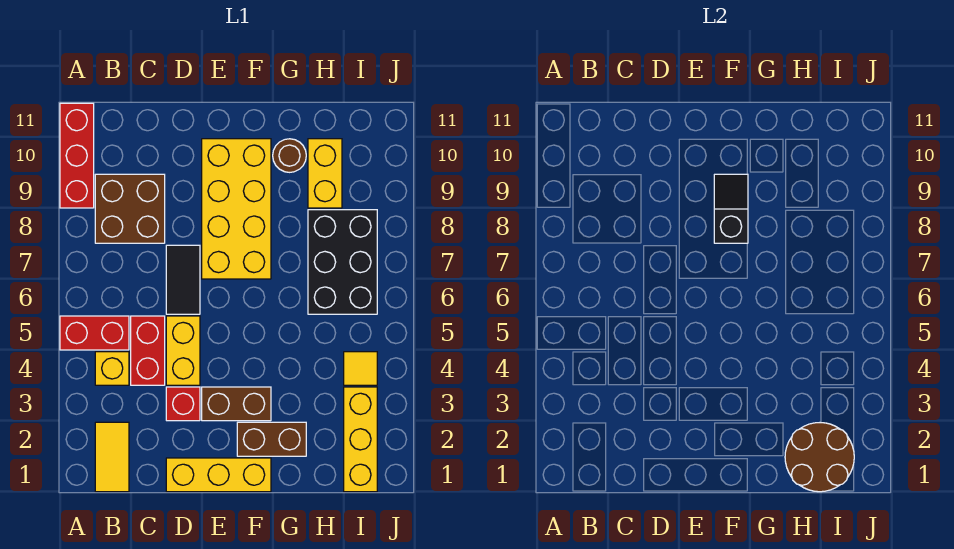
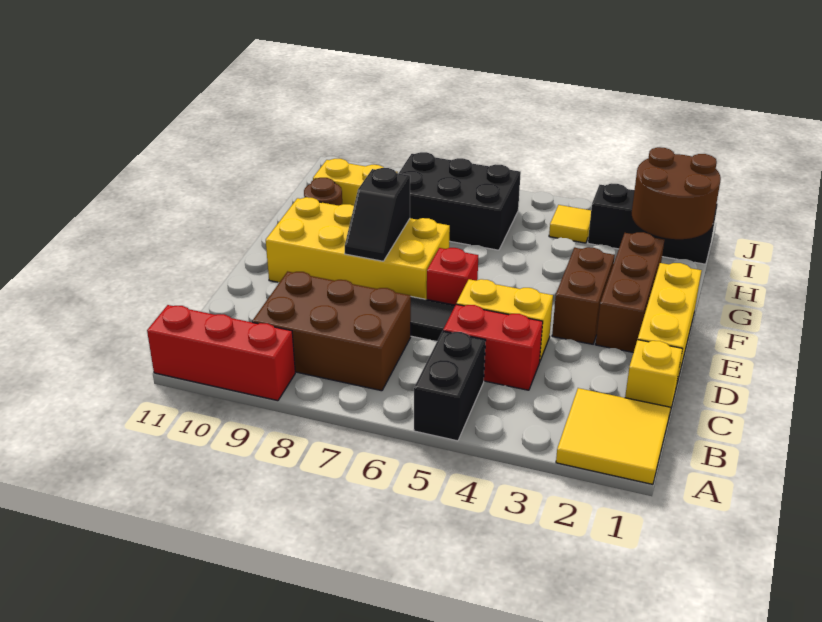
red 1x2 brick [60,316,129,350] -> black 1x2 brick [414,331,486,441]
yellow 1x2 tile [95,422,129,492] -> yellow 2x2 tile [556,388,670,484]
yellow 1x1 brick [95,352,129,385] -> yellow 1x1 brick moved to [625,340,683,415]
brown 2x2 brick [95,174,165,243] -> brown 2x3 brick [252,272,411,391]
red 1x1 brick [166,387,200,421] -> red 1x1 brick moved to [427,248,478,305]
brown 1x2 brick [237,422,306,456] -> brown 1x3 brick [595,232,664,352]
black 1x2 slope [714,174,748,243] -> black 1x2 slope turned to [345,168,410,261]
yellow 1x3 brick [344,387,377,492] -> black 1x3 brick [588,184,718,264]

